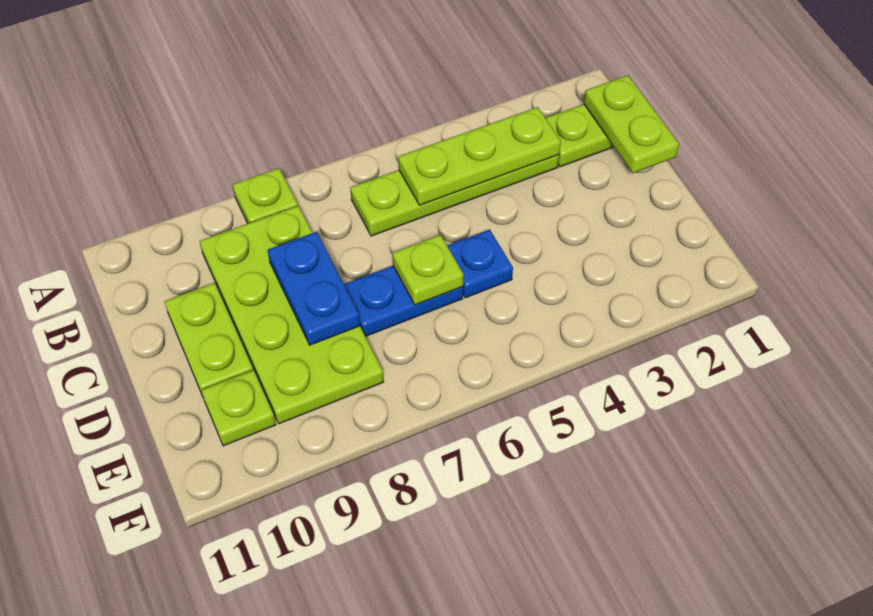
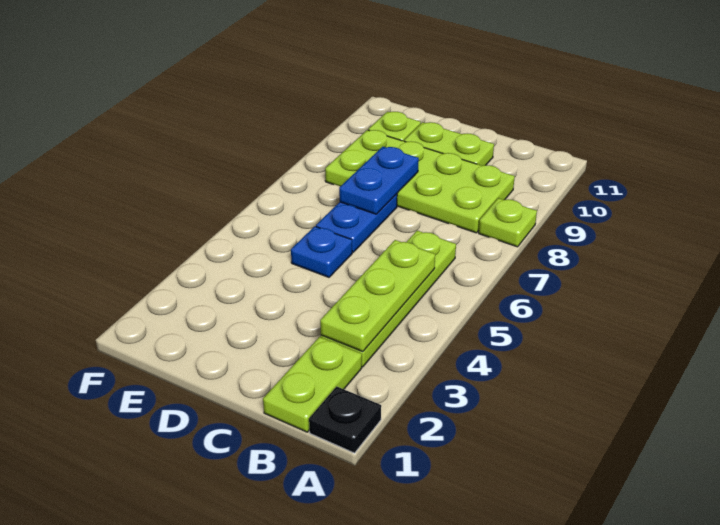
none -> black 1x1 plate [309,386,381,453]
lime 1x2 plate [584,75,679,173] -> none
blue 1x2 plate [268,232,360,345] -> blue 1x2 plate turned to [339,147,419,214]
lime 1x1 plate [392,235,464,305] -> none

